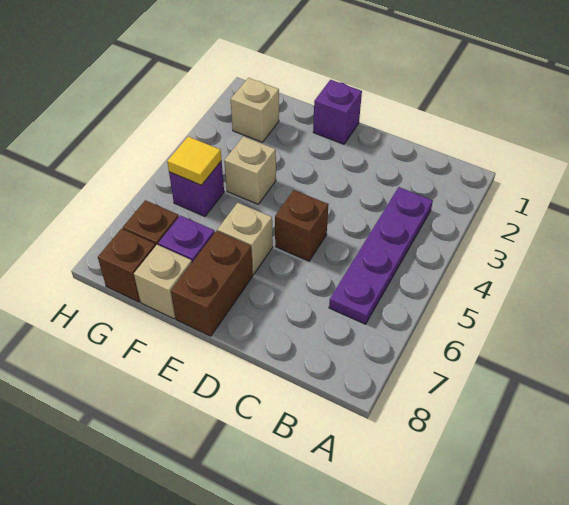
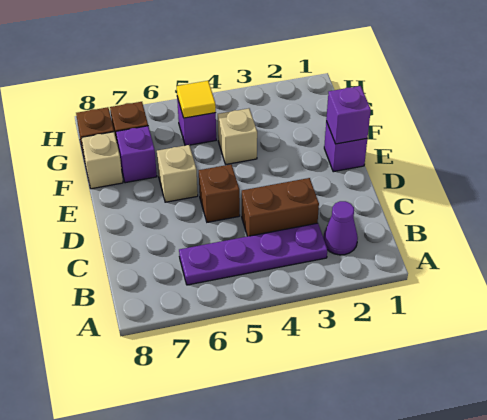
none -> purple 1x1 cone [323,201,358,255]
none -> purple 1x1 brick [326,86,371,144]
brown 1x2 brick [171,231,253,336] -> brown 1x2 brick moved to [242,178,319,236]
tan 1x1 brick [231,78,279,142] -> none

